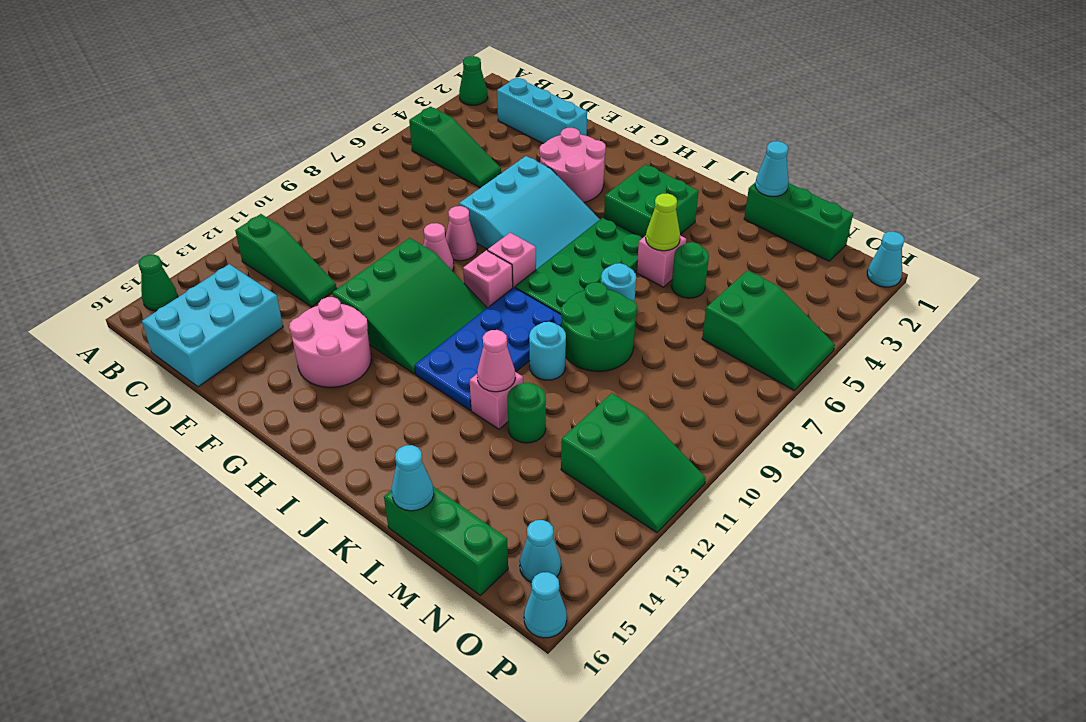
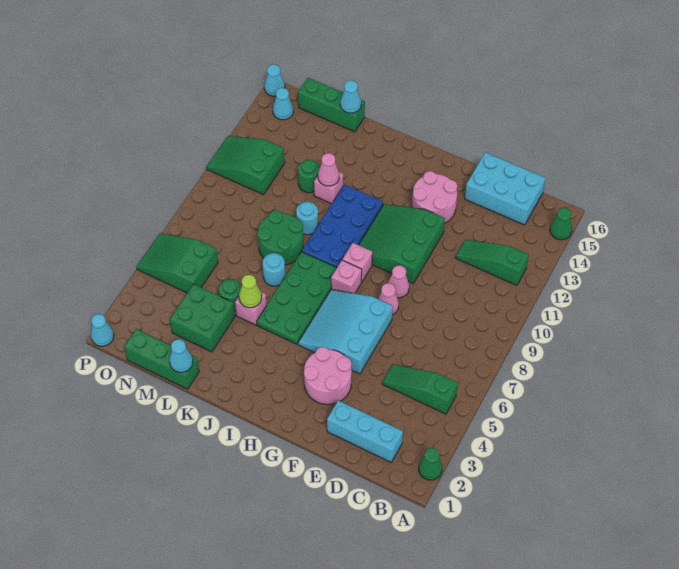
cyan 2x3 brick [142,264,283,387] -> cyan 2x3 brick turned to [465,152,546,225]
green 2x2 brick [604,164,699,238] -> green 2x2 brick moved to [170,284,235,352]

